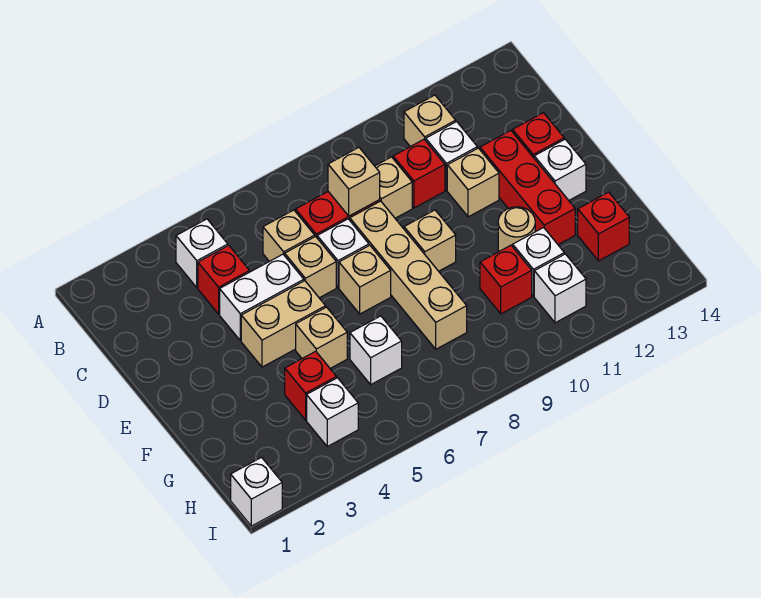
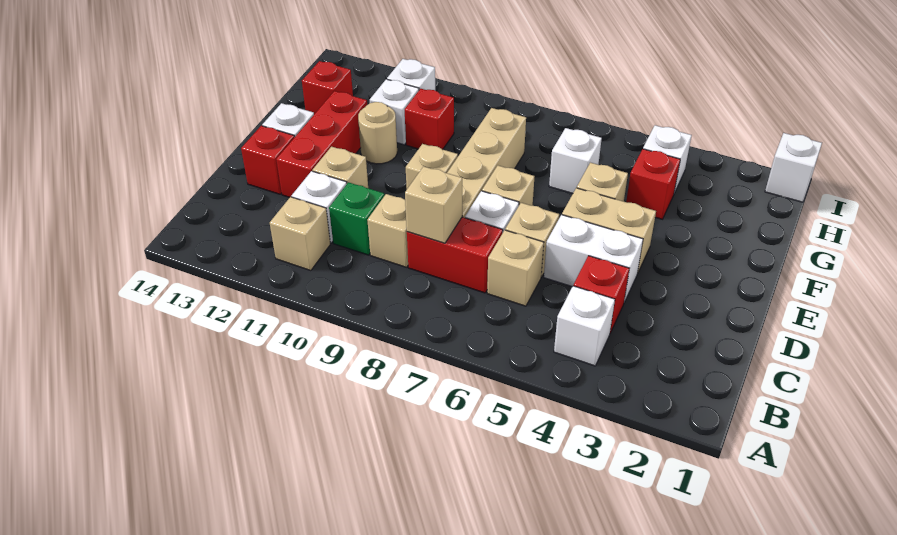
red 1x1 brick [393,139,445,208] -> green 1x1 brick [329,182,384,255]

